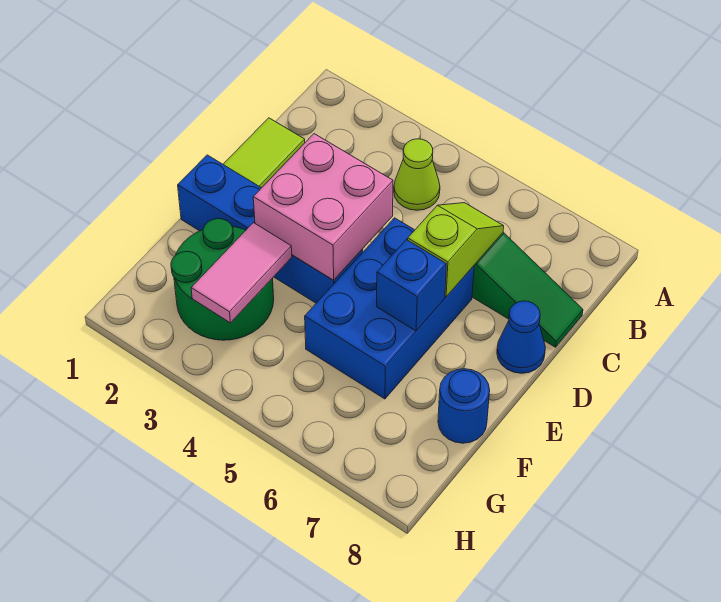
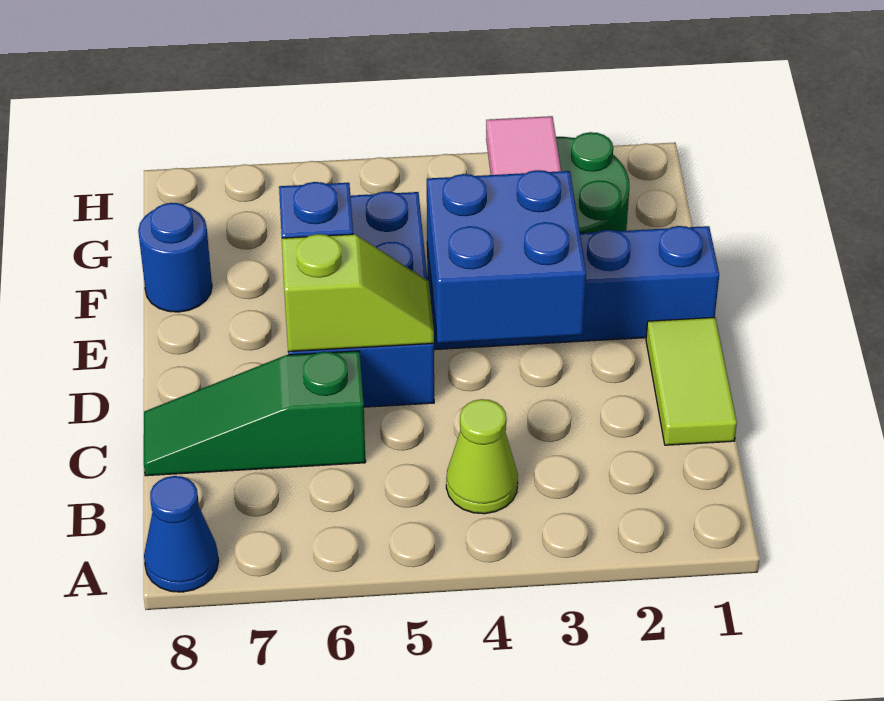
lime 1x2 slope [408,203,504,297] -> lime 1x2 slope turned to [282,234,434,352]
pink 2x2 brick [253,134,393,280] -> blue 2x2 brick [427,170,586,343]
blue 1x1 cone [497,301,545,373] -> blue 1x1 cone moved to [144,476,219,592]

